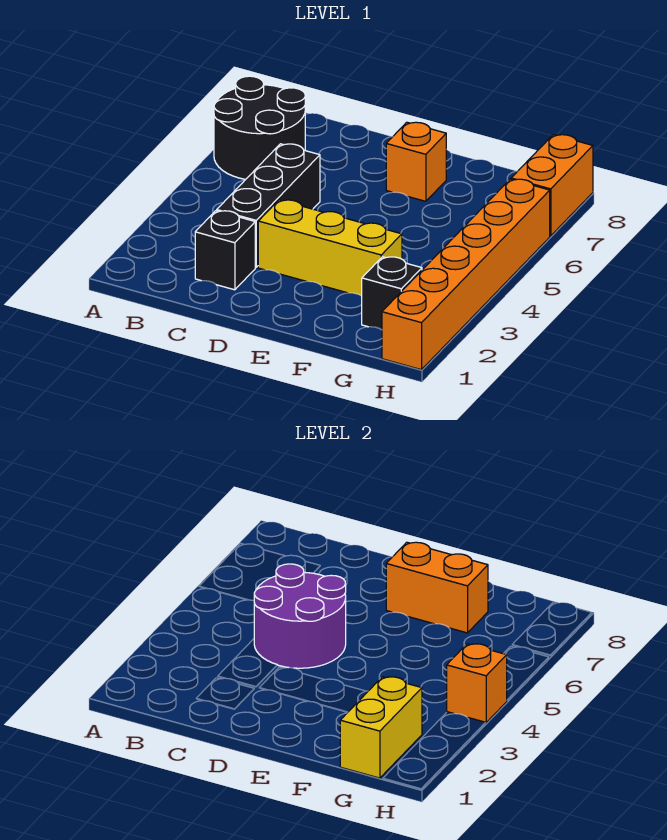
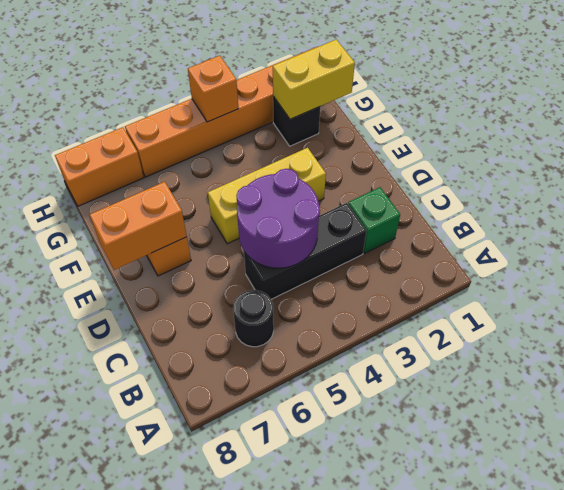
black 2x2 round brick [214,76,305,179] -> black 1x1 round brick [233,290,274,347]
black 1x1 brick [195,211,255,290] -> green 1x1 brick [348,187,400,253]
yellow 1x3 brick [258,200,402,296] -> yellow 1x3 brick turned to [208,148,326,244]
orange 1x2 brick [386,542,488,633] -> orange 1x2 brick turned to [89,182,187,270]

